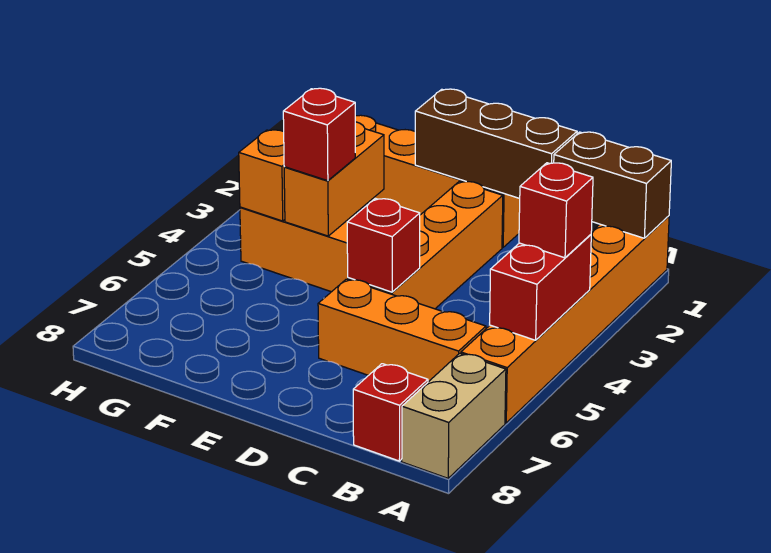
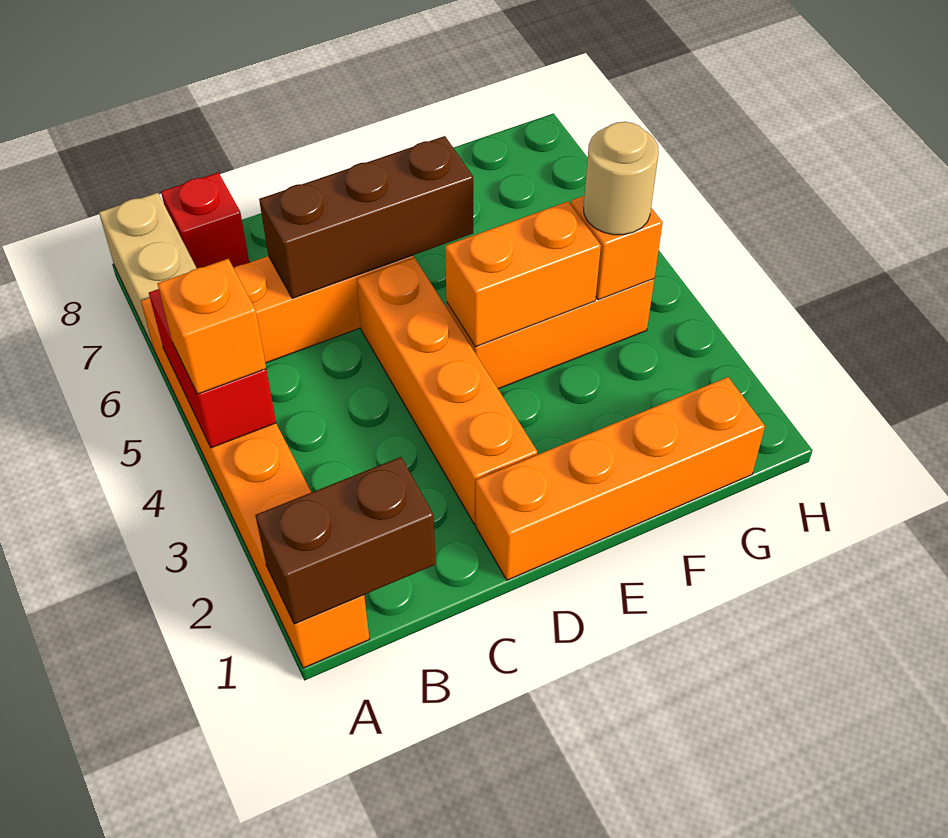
red 1x1 brick [519,163,593,258] -> orange 1x1 brick [158,259,266,394]
brown 1x3 brick [415,89,577,198] -> brown 1x3 brick moved to [259,136,473,298]
red 1x1 brick [347,198,420,292] -> none
orange 1x2 brick [284,122,384,236] -> orange 1x2 brick turned to [445,201,601,347]
red 1x1 brick [283,88,355,181] -> none
none -> tan 1x1 round brick [584,122,659,235]

